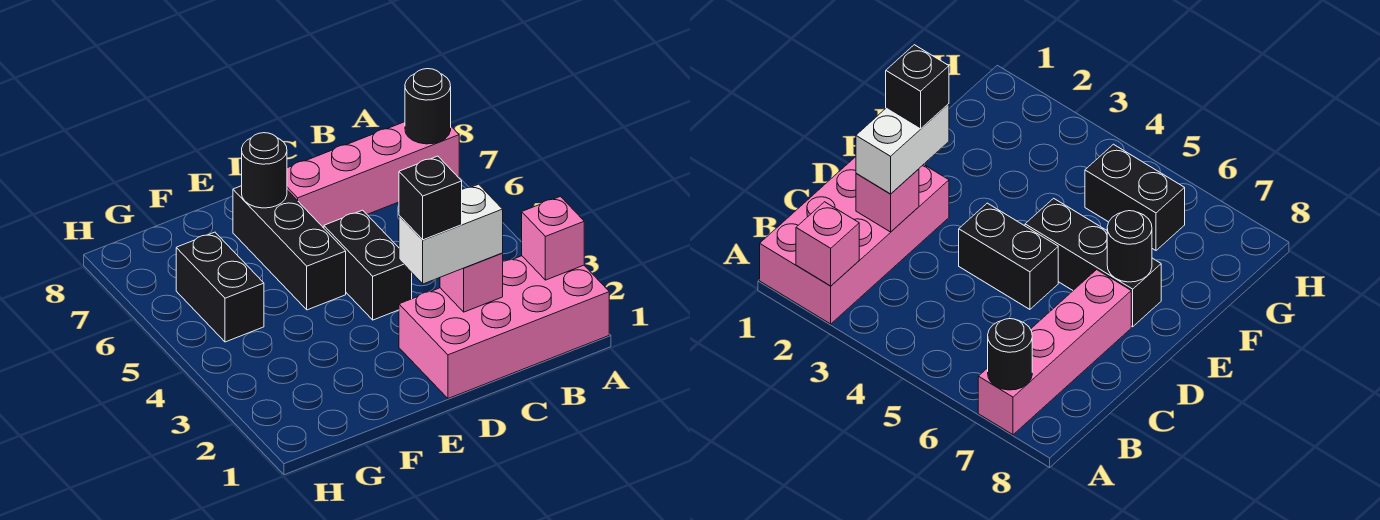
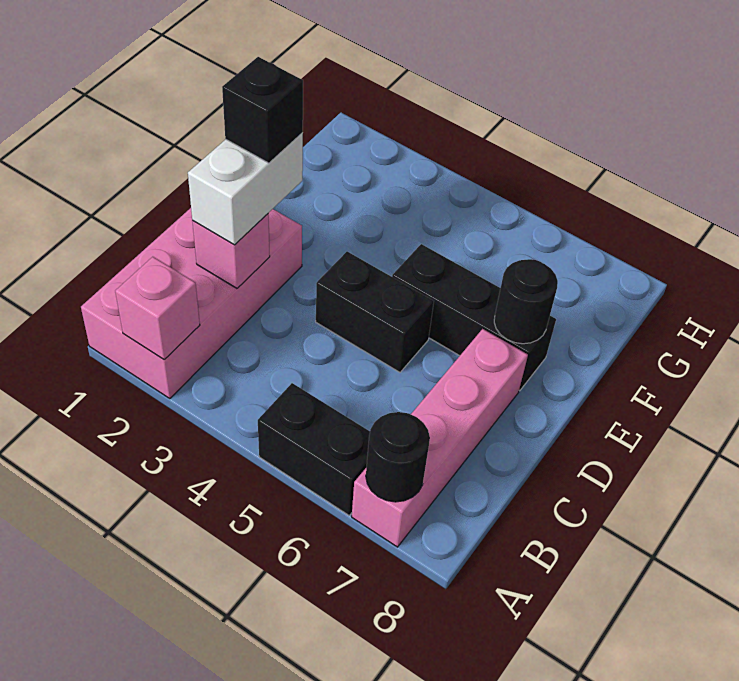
black 1x2 brick [176,232,264,342] -> black 1x2 brick moved to [258,383,370,515]

